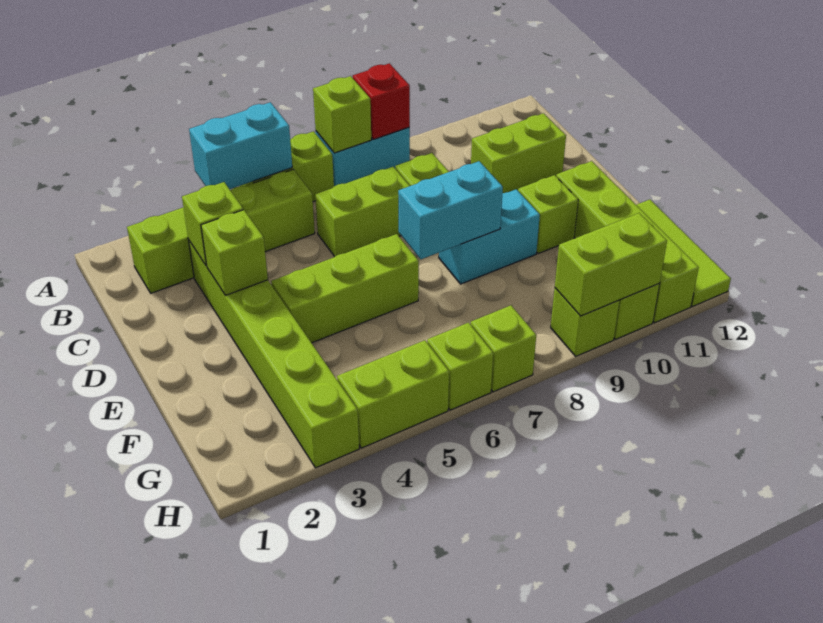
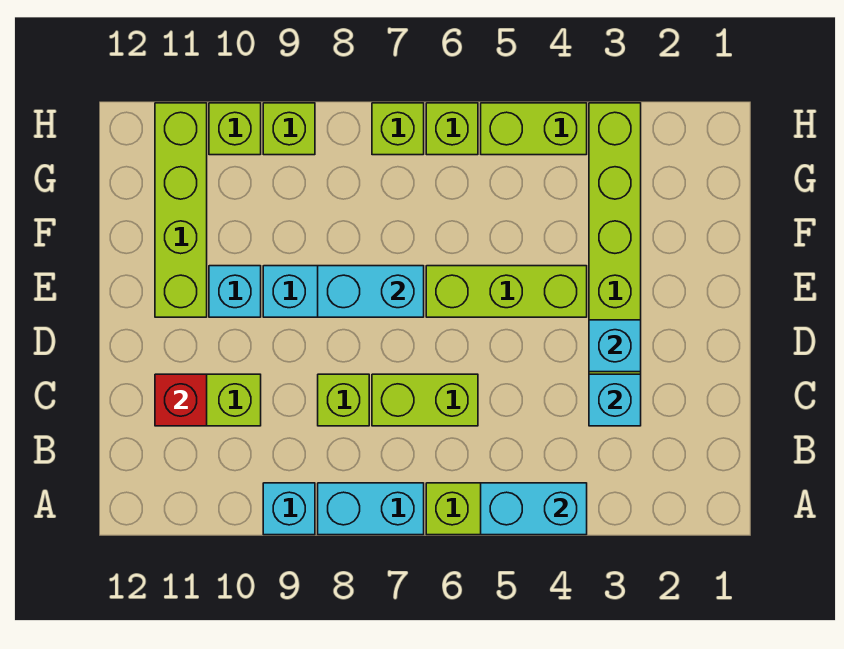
lime 1x1 brick [313,76,371,153] -> none
red 1x1 brick [353,63,410,139] -> red 1x1 brick moved to [155,374,207,426]
none -> cyan 1x1 brick [263,483,315,535]
lime 1x4 brick [127,169,315,293] -> none
lime 1x1 brick [182,182,243,266] -> cyan 1x1 brick [589,374,641,426]
lime 1x1 brick [201,210,268,295] -> cyan 1x1 brick [589,320,641,372]
lime 1x1 brick [518,175,578,254] -> cyan 1x1 brick [209,266,261,317]
lime 1x3 tile [637,200,731,306] -> none
lime 1x2 brick [555,213,667,316] -> none

